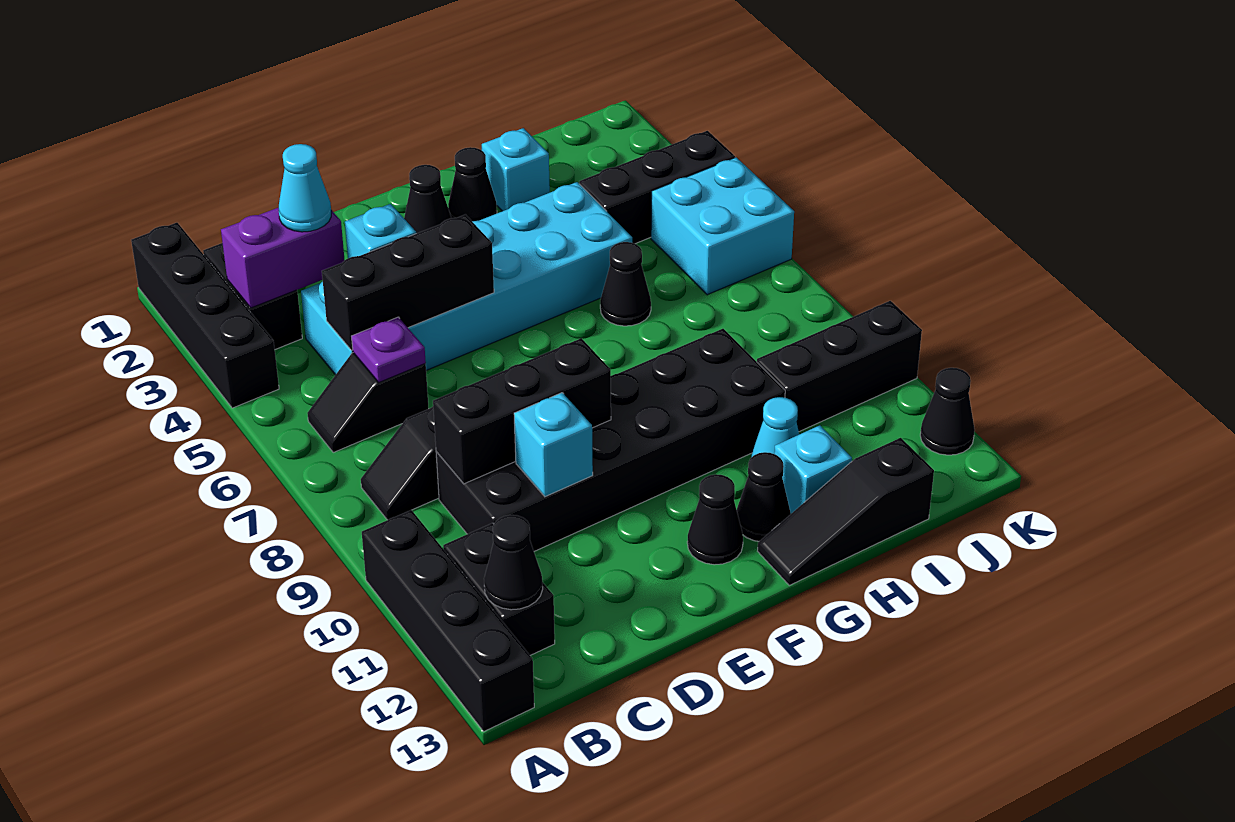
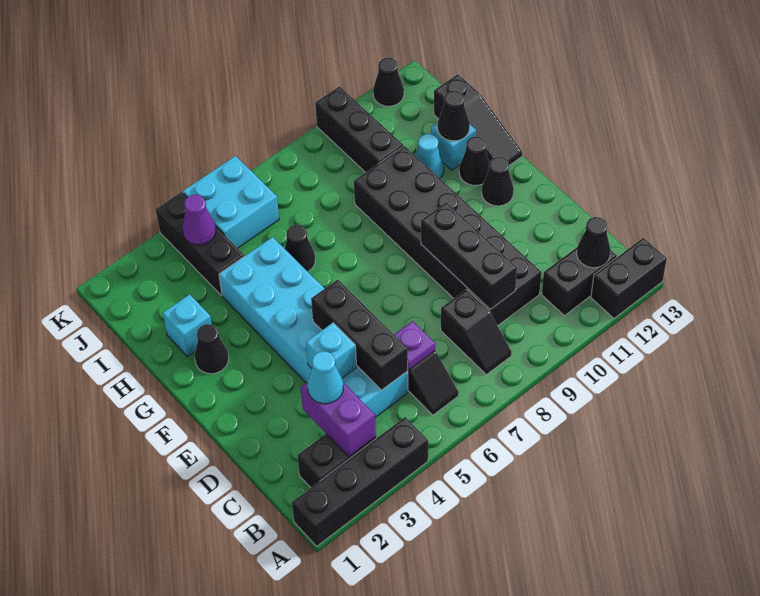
black 1x4 brick [362,510,534,731] -> black 1x2 brick [591,238,667,318]
cyan 1x1 brick [514,393,593,497] -> none
black 1x1 cone [404,165,451,233] -> black 1x1 cone moved to [438,91,470,141]
none -> purple 1x1 cone [182,195,216,245]

